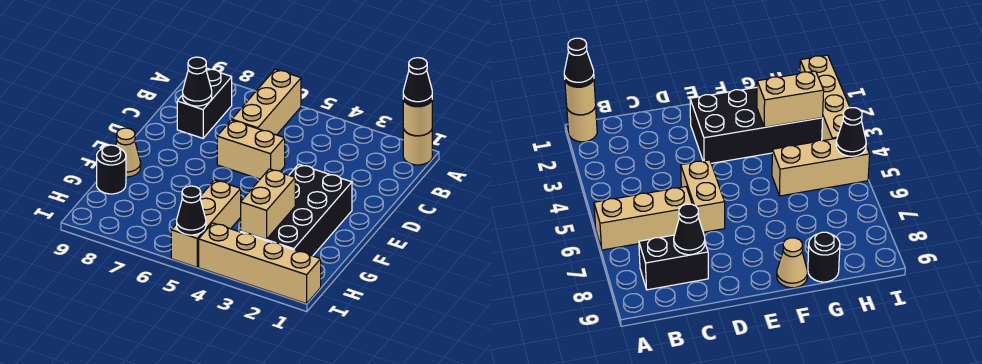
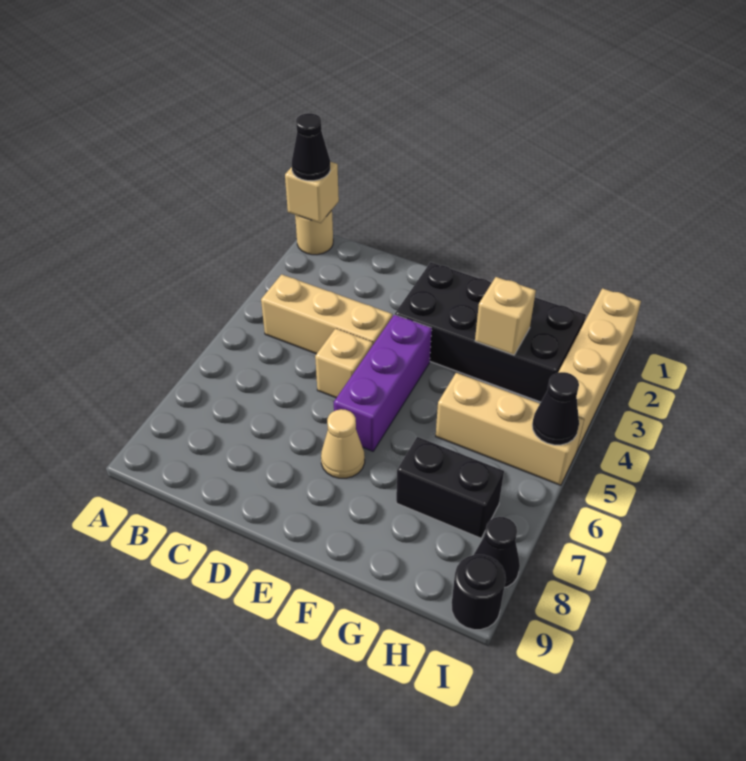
tan 1x1 round brick [403,100,432,136] -> tan 1x1 brick [285,162,339,223]
tan 1x3 brick [232,69,301,135] -> tan 1x3 brick moved to [261,274,392,354]
black 1x2 brick [177,68,232,138] -> black 1x2 brick moved to [396,437,504,538]
black 1x1 cone [183,57,212,106] -> black 1x1 cone moved to [474,517,520,588]
tan 1x2 brick [217,120,285,179] -> tan 1x1 brick [315,328,373,398]
none -> purple 1x3 brick [334,315,432,451]
tan 1x1 cone [116,128,141,177] -> tan 1x1 cone moved to [321,409,365,478]
tan 1x2 brick [241,169,295,239] -> tan 1x1 brick [475,277,536,355]
black 1x1 round brick [97,145,126,194] -> black 1x1 round brick moved to [451,555,506,630]

